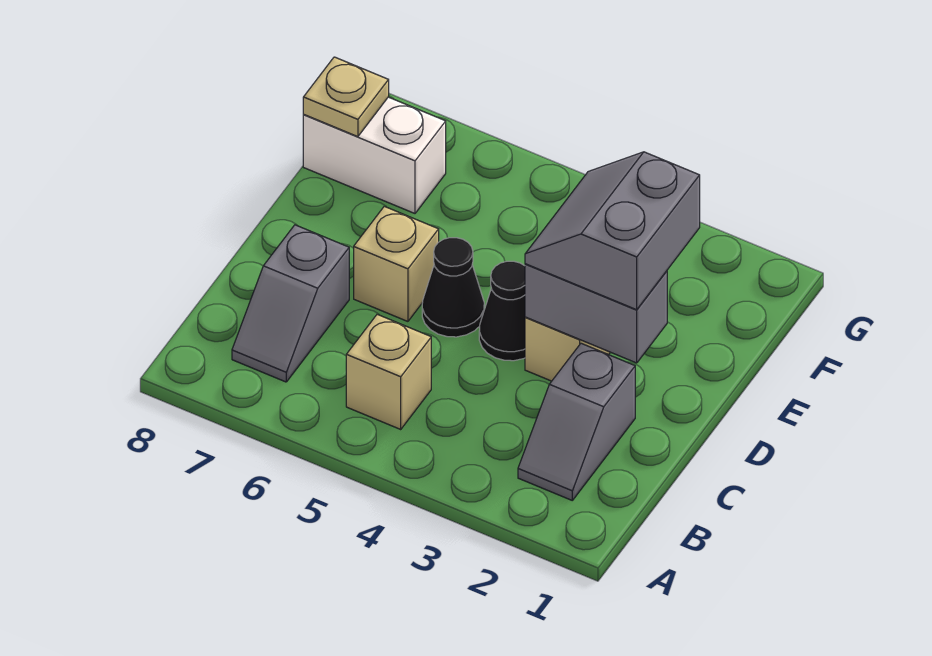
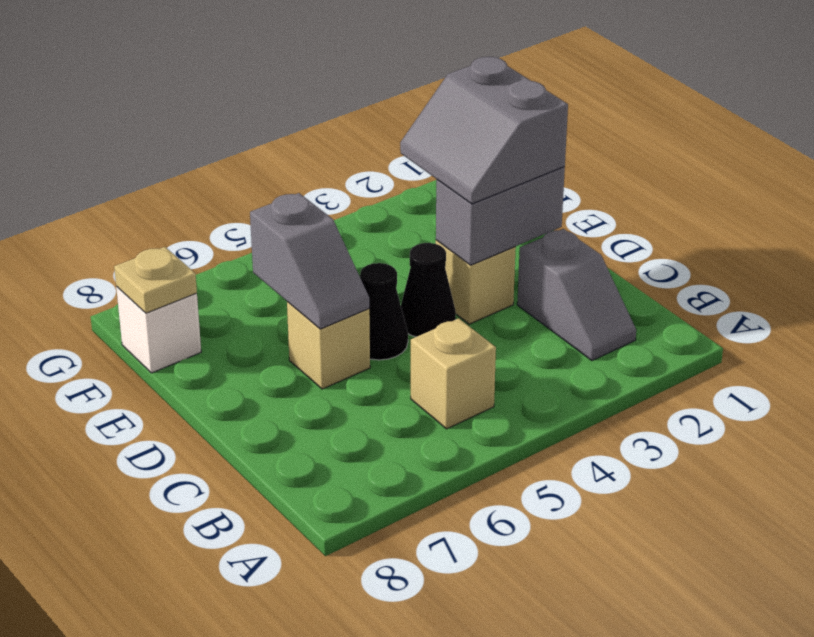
grey 1x2 slope [232,225,349,382] -> grey 1x2 slope moved to [250,193,369,329]
white 1x2 brick [303,97,446,213] -> white 1x1 brick [116,287,201,373]

